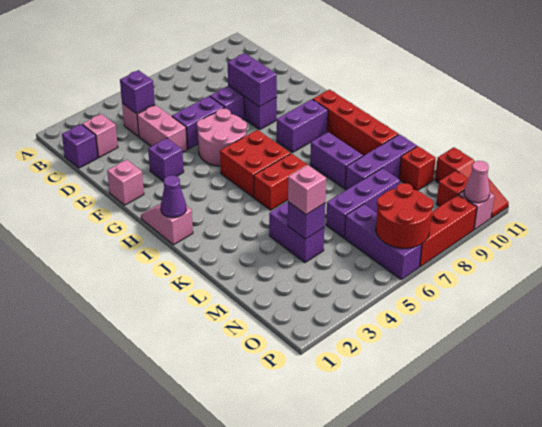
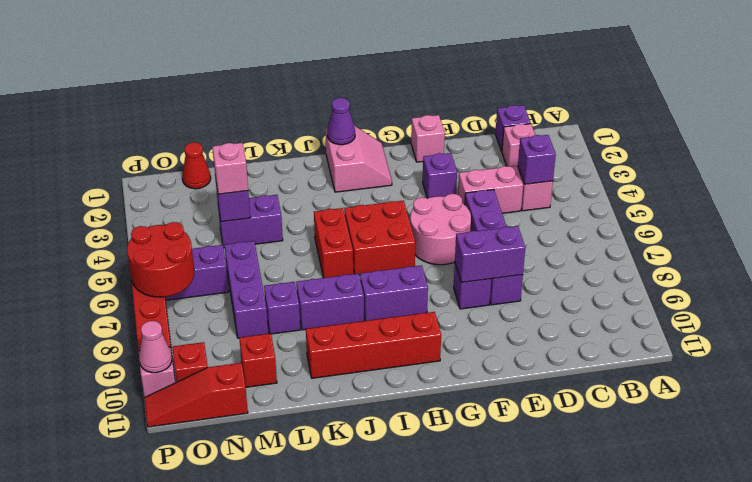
pink 1x2 slope [141,204,193,245] -> pink 2x2 slope [325,126,392,192]
purple 1x2 brick [277,99,328,153] -> purple 1x2 brick turned to [360,265,428,321]
purple 1x3 brick [345,134,417,190] -> purple 1x1 brick [264,282,300,334]
none -> red 1x1 cone [182,142,211,189]

